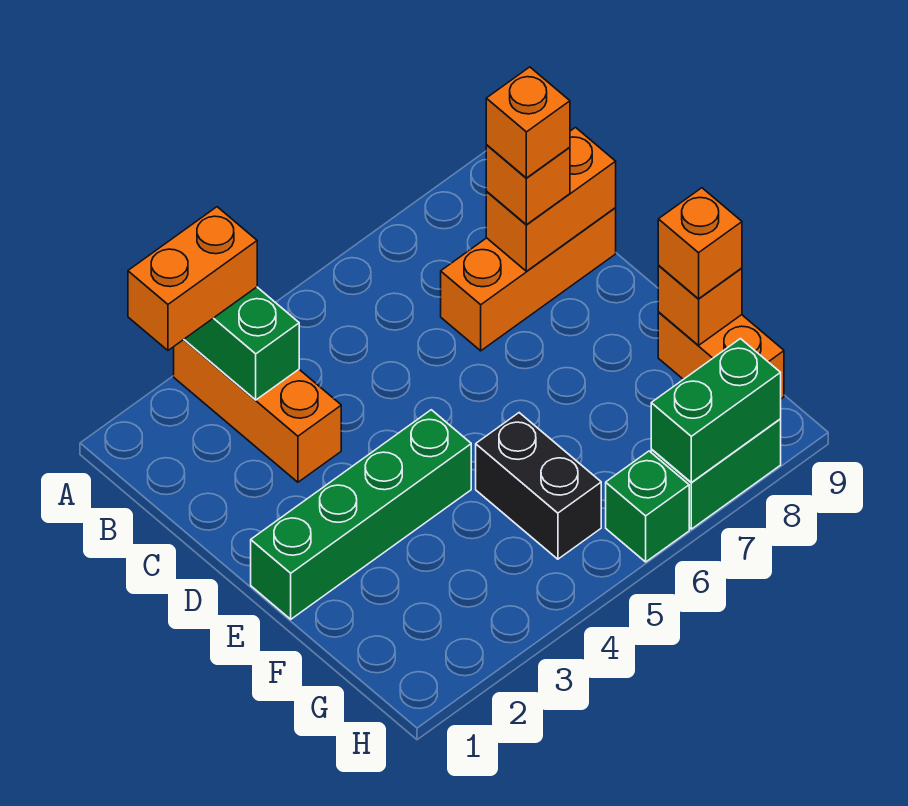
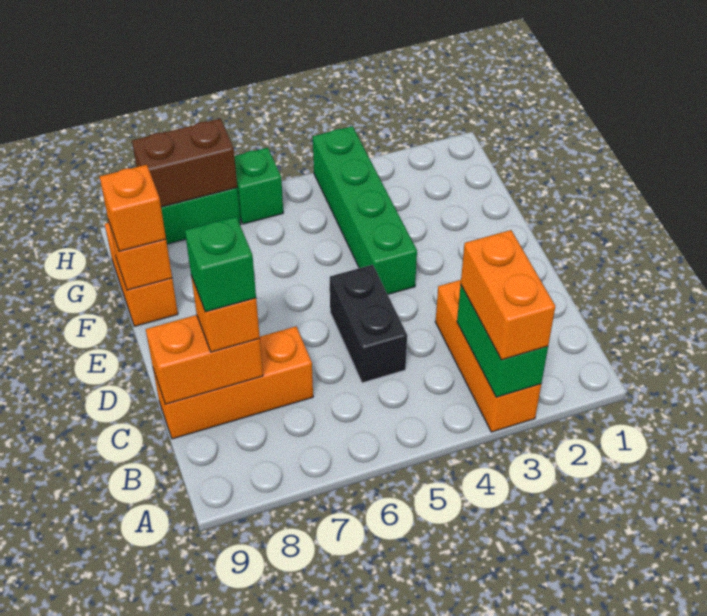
orange 1x2 brick [128,207,257,350] -> orange 1x2 brick turned to [461,230,555,360]
orange 1x1 brick [486,67,570,178] -> green 1x1 brick [185,217,256,312]
green 1x4 brick [251,410,471,619] -> green 1x4 brick turned to [313,126,417,294]
black 1x2 brick [476,413,601,559] -> black 1x2 brick moved to [329,265,407,383]
green 1x2 brick [651,339,781,482] -> brown 1x2 brick [132,119,237,207]

